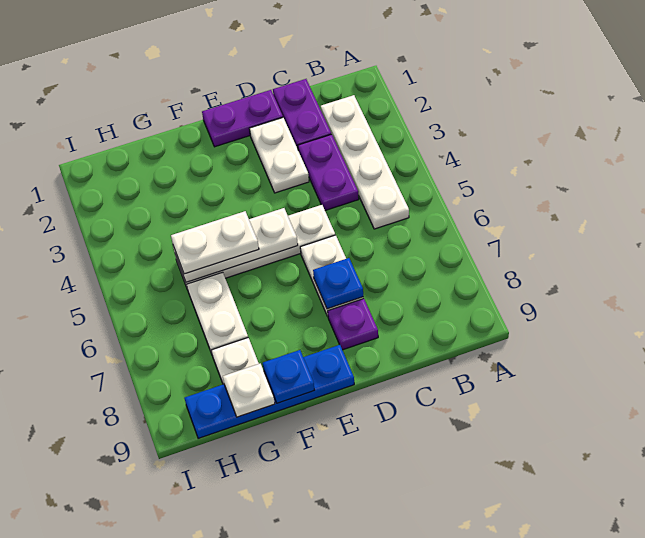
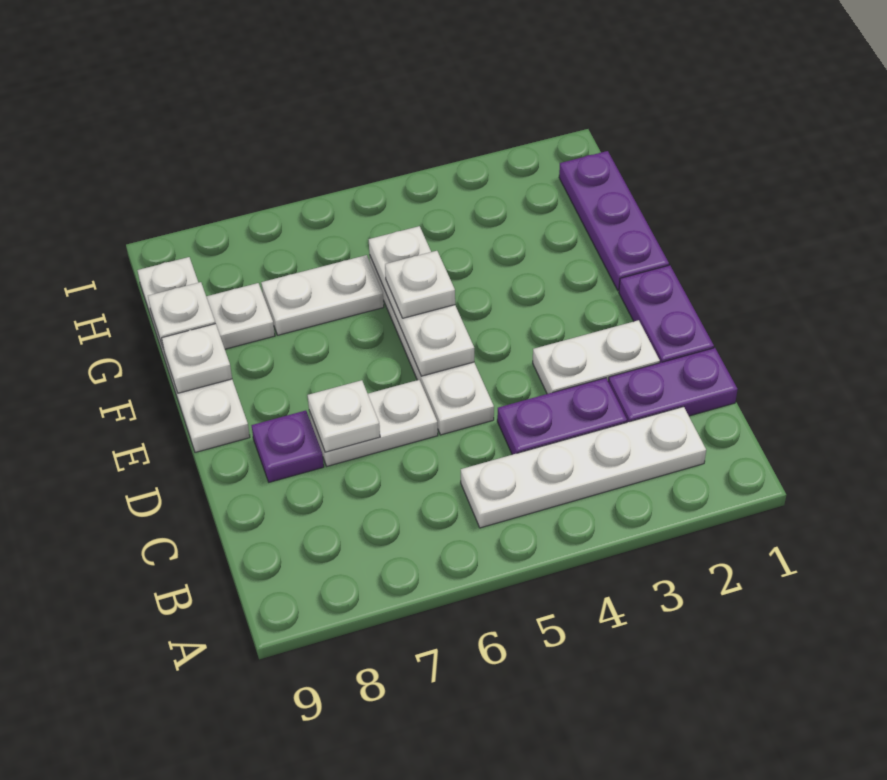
blue 1x1 plate [313,258,363,309] -> white 1x1 plate [308,380,380,452]
blue 1x4 plate [184,345,354,439] -> white 1x4 plate [137,257,250,452]
none -> purple 1x3 plate [559,151,669,291]
white 1x2 plate [171,211,259,274] -> white 1x1 plate [385,251,455,318]
blue 1x1 plate [263,350,314,403] -> white 1x1 plate [162,323,232,393]

